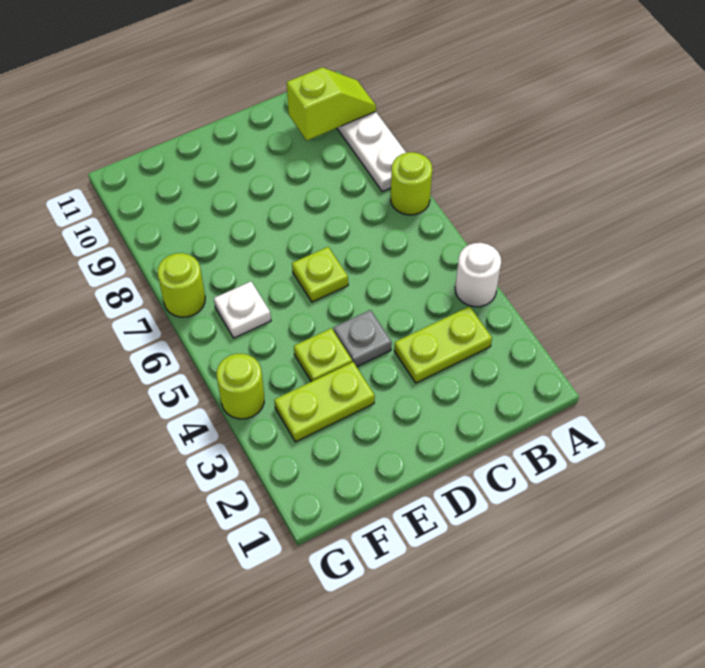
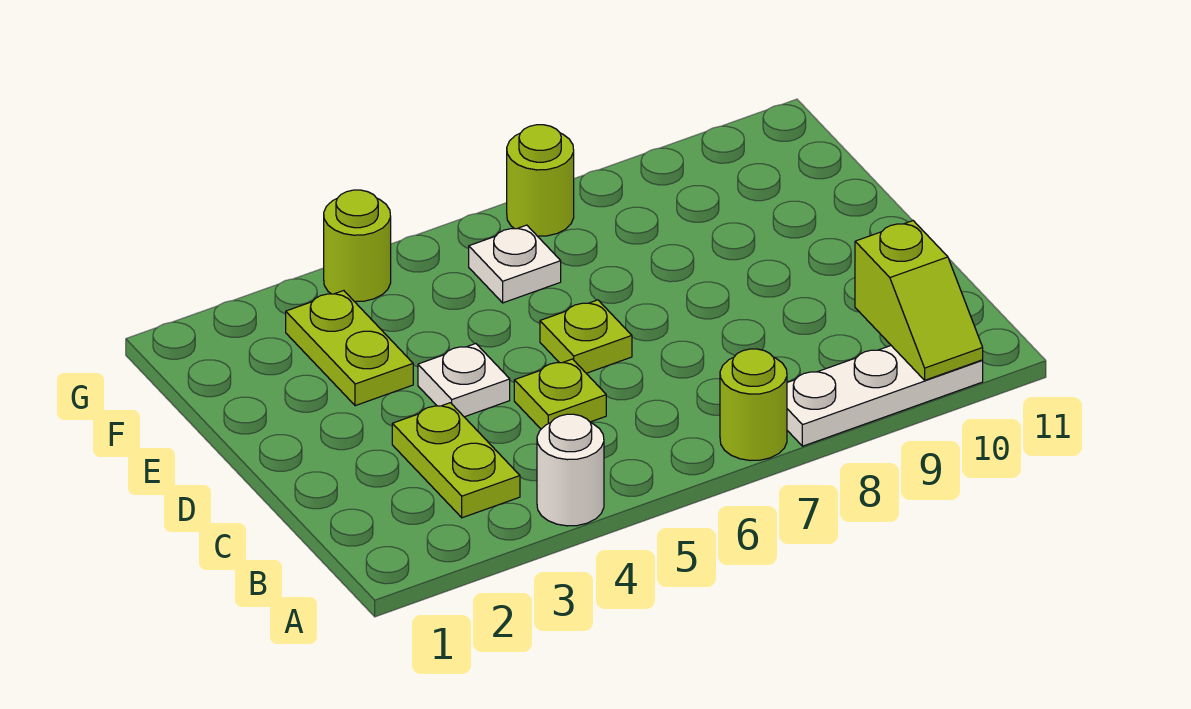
grey 1x1 plate [334,310,392,367] -> white 1x1 plate [418,344,510,417]
lime 1x1 plate [294,328,352,382] -> lime 1x1 plate moved to [514,359,606,429]

